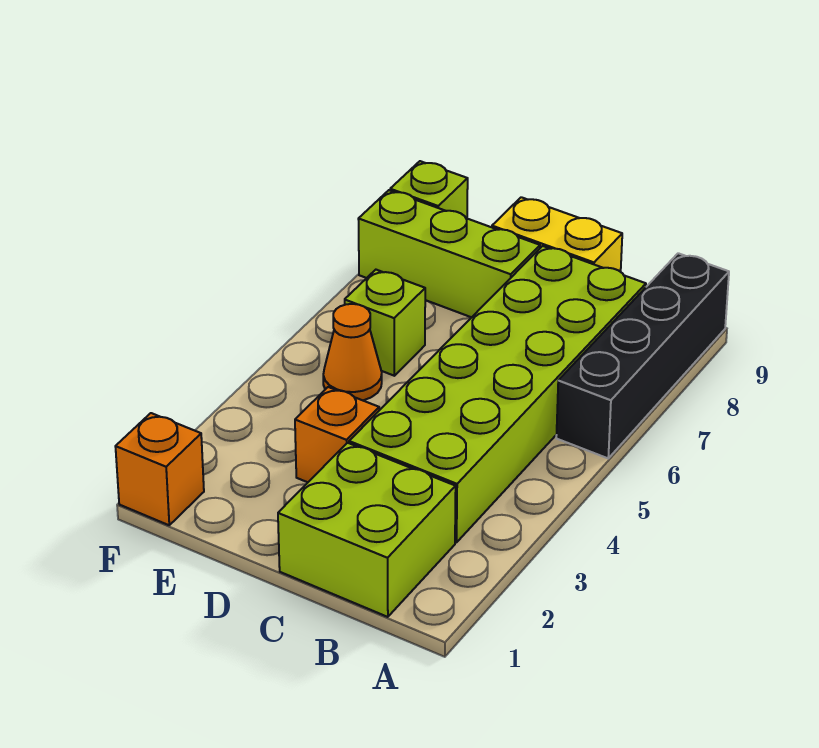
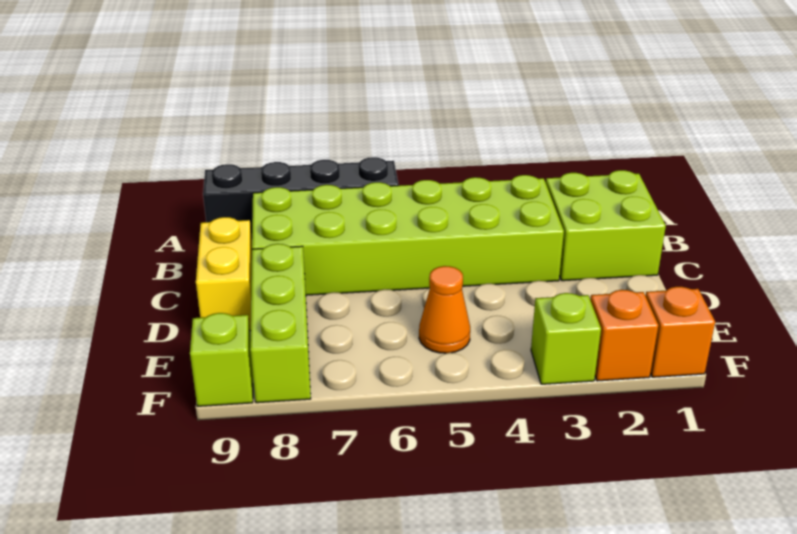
orange 1x1 brick [295,387,379,482] -> orange 1x1 brick moved to [590,290,658,381]
lime 1x1 brick [345,270,425,376] -> lime 1x1 brick moved to [531,293,601,384]

